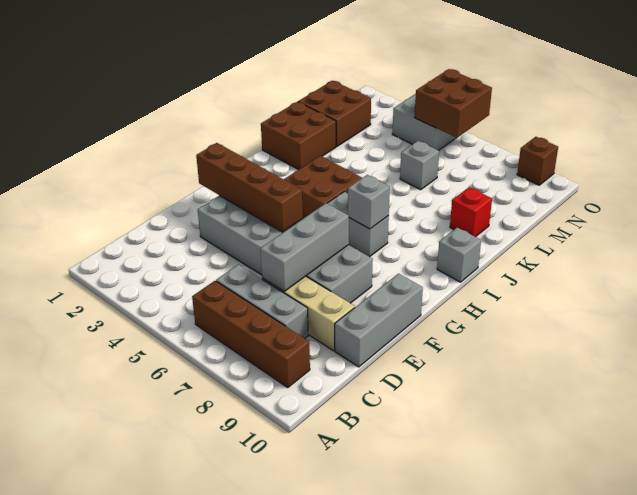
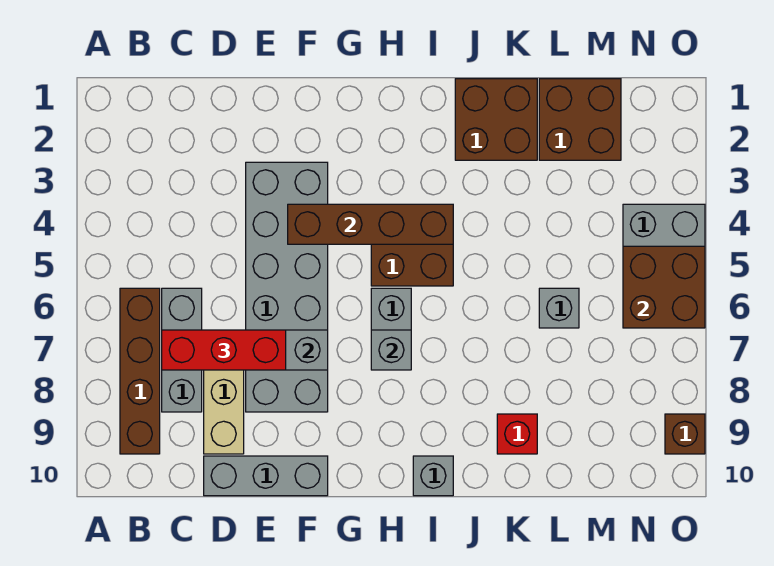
none -> red 1x3 brick [162,330,286,370]
brown 1x4 brick [196,143,303,232] -> brown 1x4 brick turned to [288,204,453,244]

